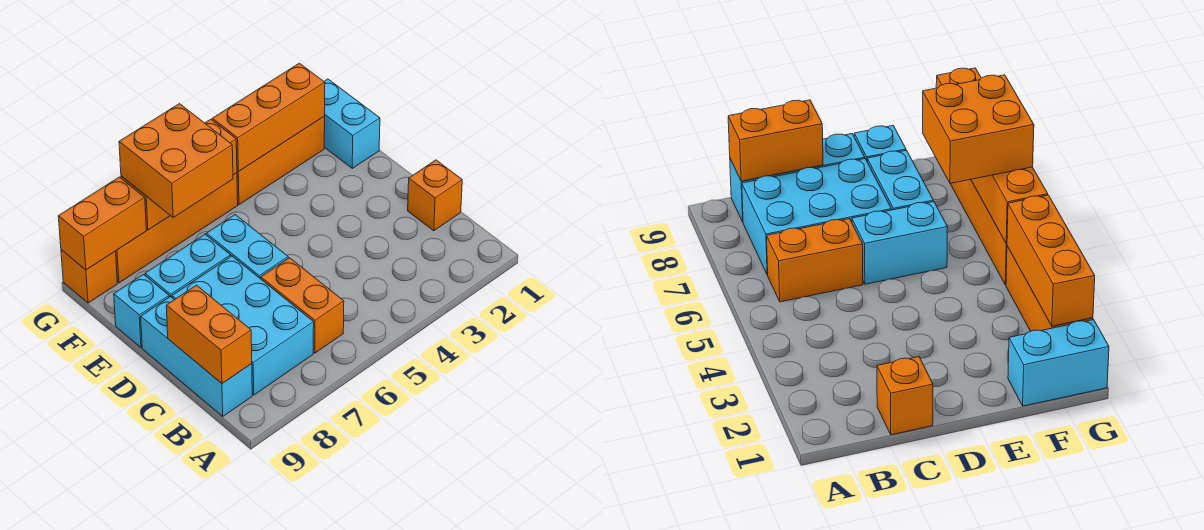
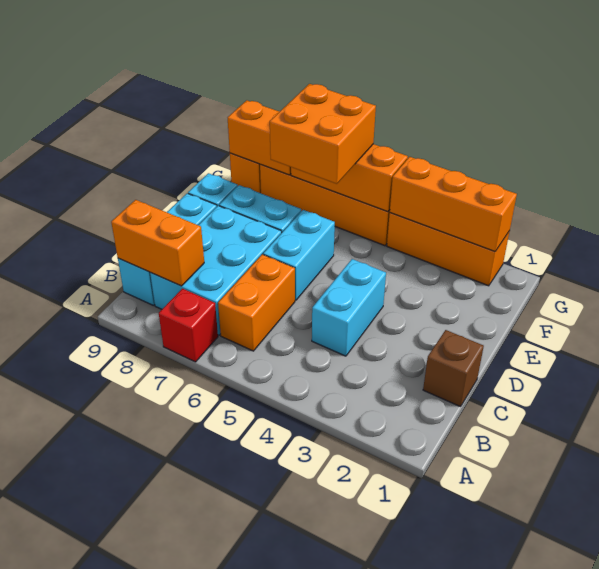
none -> red 1x1 brick [159,289,218,362]
orange 1x2 brick [166,285,252,383] -> orange 1x2 brick turned to [111,200,204,286]
orange 1x1 brick [408,160,462,231] -> brown 1x1 brick [423,330,484,407]
cyan 1x2 brick [324,79,380,168] -> cyan 1x2 brick moved to [312,259,386,356]

